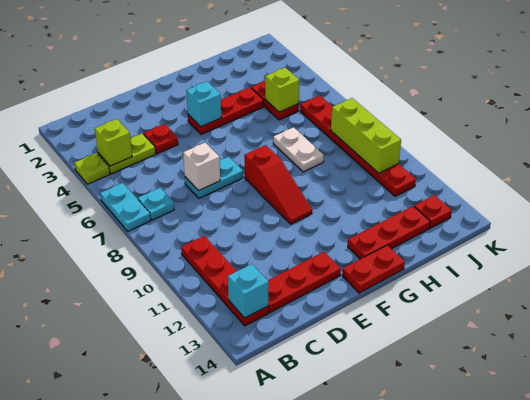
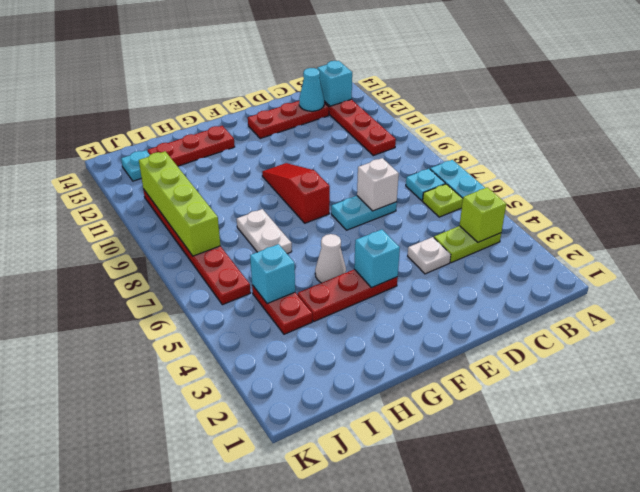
lime 1x1 plate [74,153,110,184] -> lime 1x1 plate moved to [423,184,463,217]
none -> cyan 1x1 cone [299,68,324,111]
red 1x1 plate [144,124,178,154] -> white 1x1 plate [408,237,451,274]
red 1x2 plate [342,245,405,293] -> none
none -> white 1x1 cone [315,234,346,283]
lime 1x1 brick [265,68,299,112] -> cyan 1x1 brick [250,244,295,304]
lime 1x3 brick [331,98,401,173] -> lime 1x4 brick [139,151,220,256]
red 1x1 plate [414,195,452,228] -> cyan 1x1 plate [121,150,150,181]

